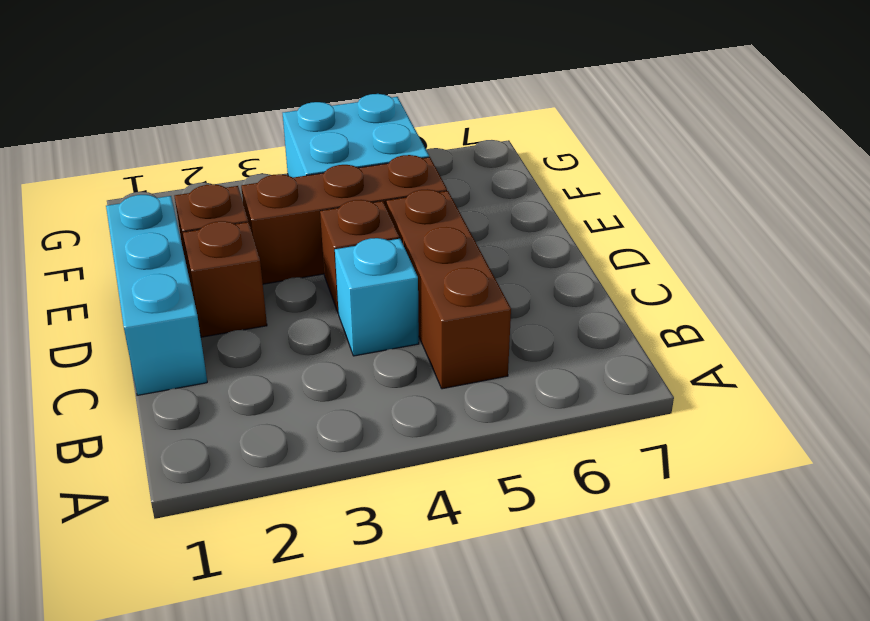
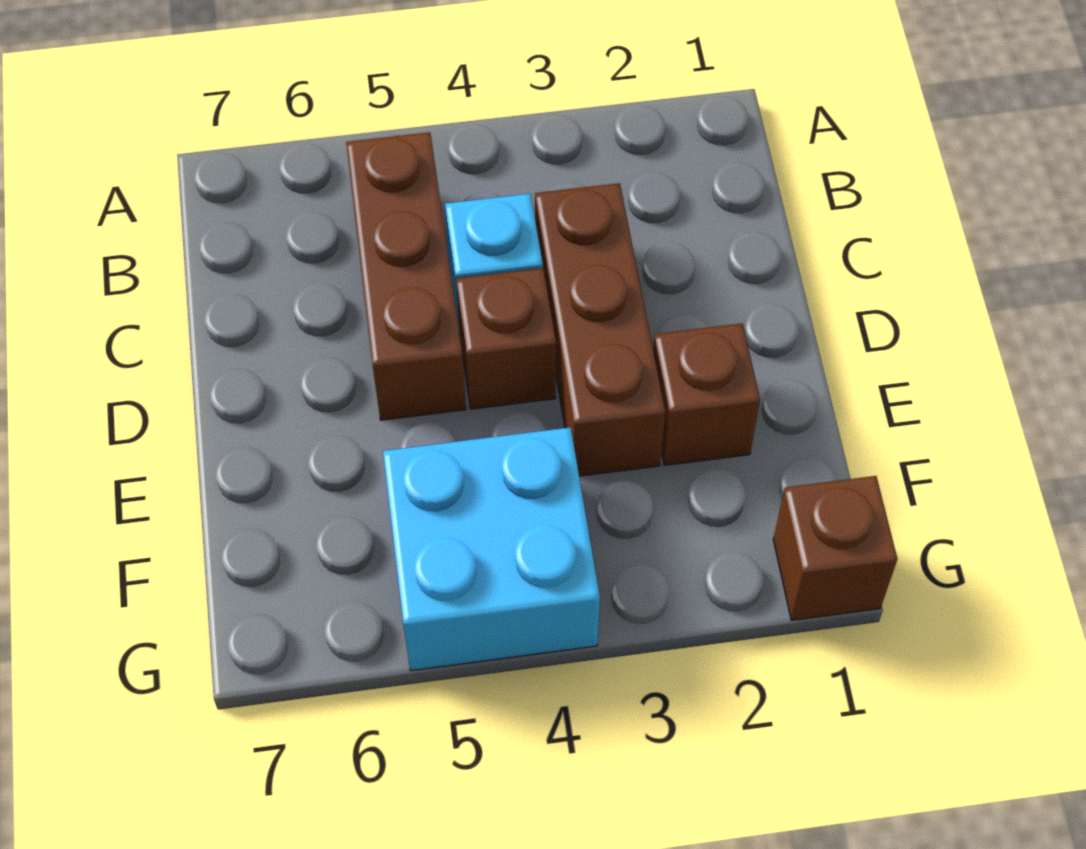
cyan 1x3 brick [106,195,207,395] -> none
brown 1x1 brick [183,221,267,337] -> brown 1x1 brick moved to [773,476,897,620]
brown 1x3 brick [241,155,447,284] -> brown 1x3 brick turned to [535,183,665,476]

